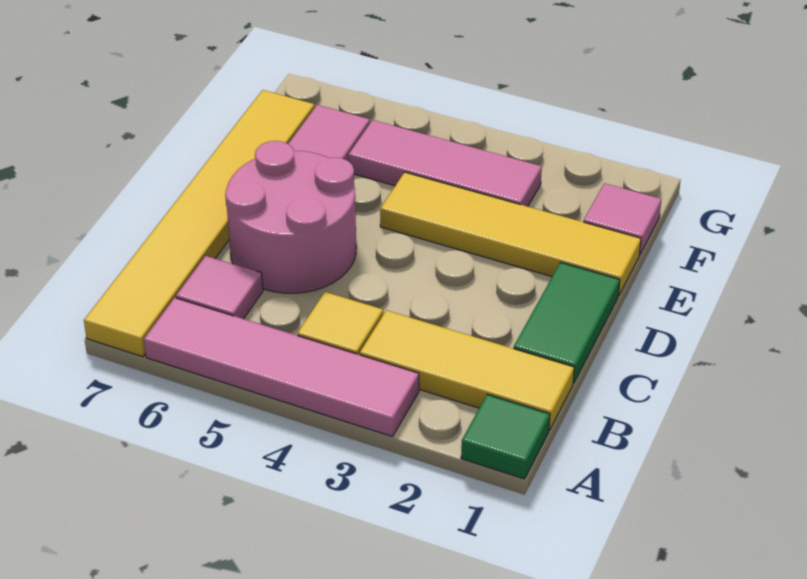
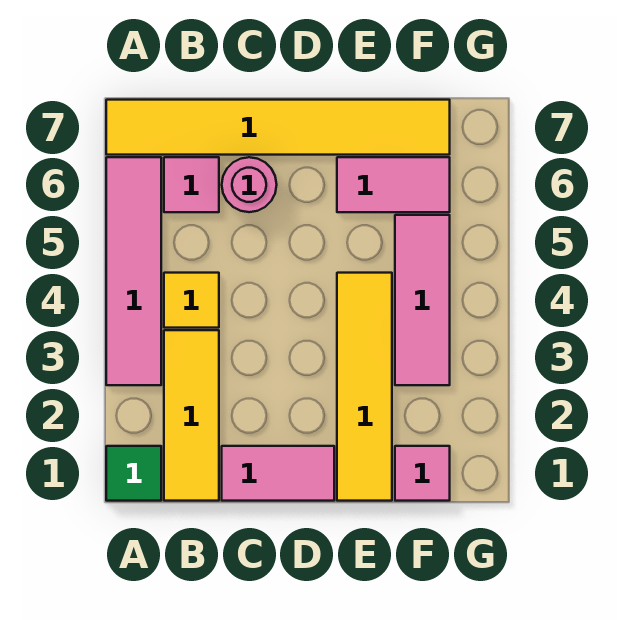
green 1x2 tile [514,262,620,383] -> pink 1x2 tile [222,446,334,501]
pink 2x2 round brick [225,141,356,293] -> pink 1x1 round brick [222,157,277,212]

